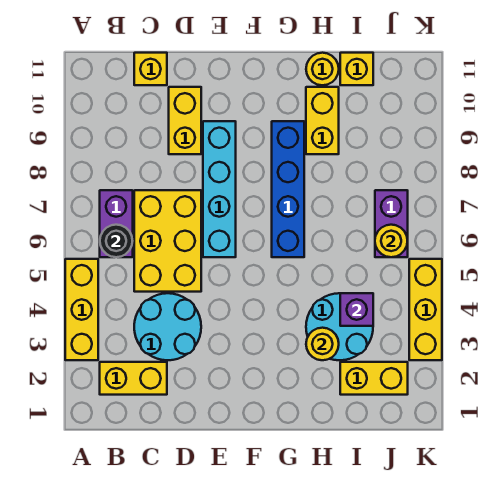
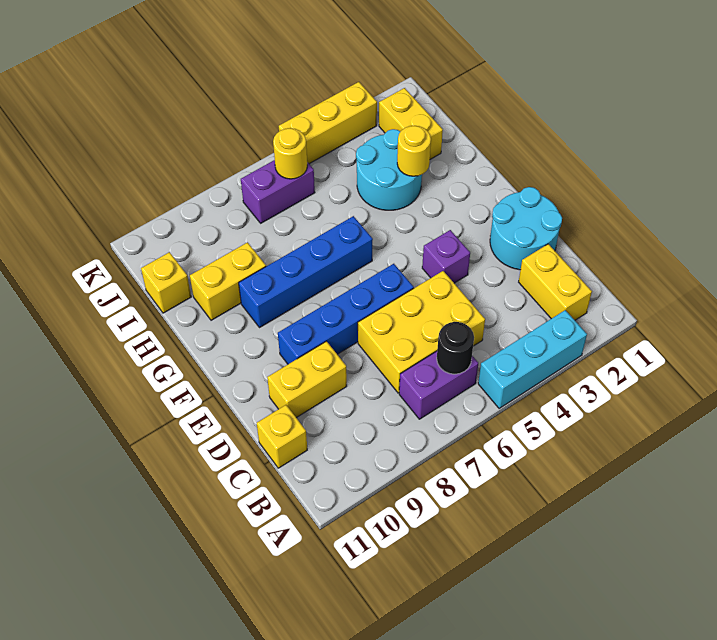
yellow 1x3 brick [65,259,98,360] -> cyan 1x3 brick [478,310,587,409]
cyan 2x2 round brick [134,293,201,360] -> cyan 2x2 round brick moved to [490,187,562,270]
cyan 1x4 brick [203,121,236,257] -> blue 1x4 brick [278,264,414,364]
yellow 1x1 round brick [306,53,339,85] -> none
purple 1x1 brick [340,293,373,326] -> purple 1x1 brick moved to [422,230,470,283]

